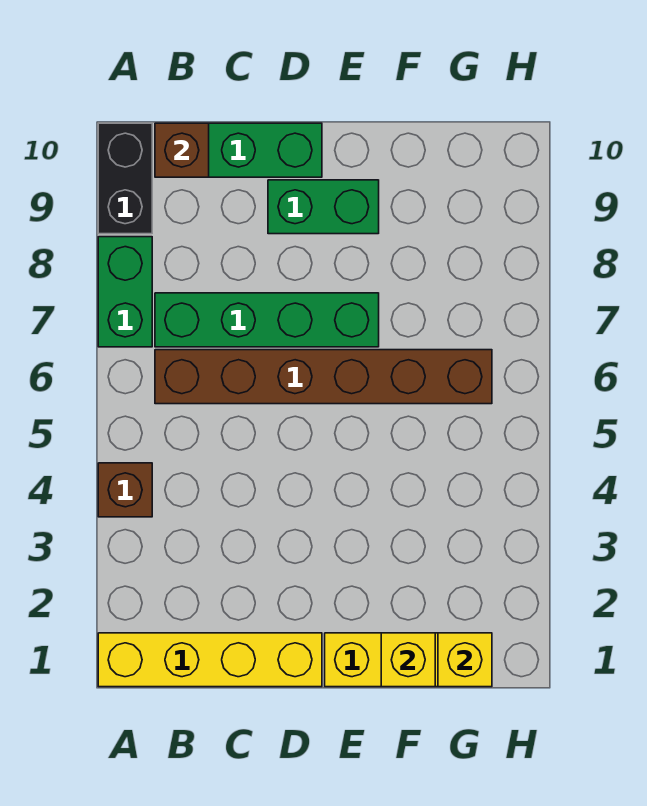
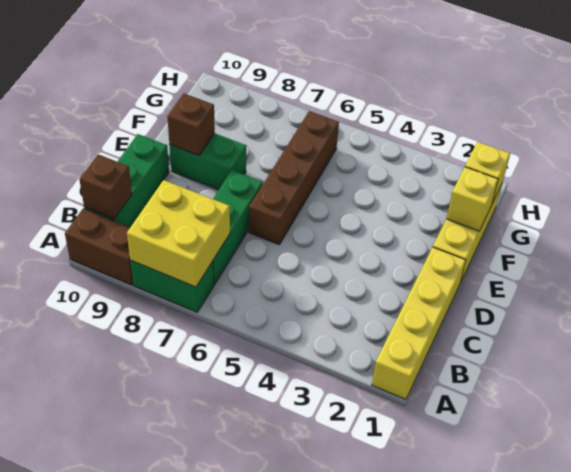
brown 1x1 brick [98,463,152,517] -> brown 1x1 brick moved to [167,94,215,156]
none -> yellow 2x2 brick [127,180,230,287]
black 1x2 brick [98,123,152,234] -> brown 1x2 brick [65,208,133,285]
brown 1x6 brick [155,350,492,404] -> brown 1x4 brick [249,111,339,245]
green 1x4 brick [155,293,379,347] -> green 1x3 brick [213,170,263,285]
green 1x2 brick [268,180,379,234] -> green 1x2 brick turned to [170,134,246,190]

